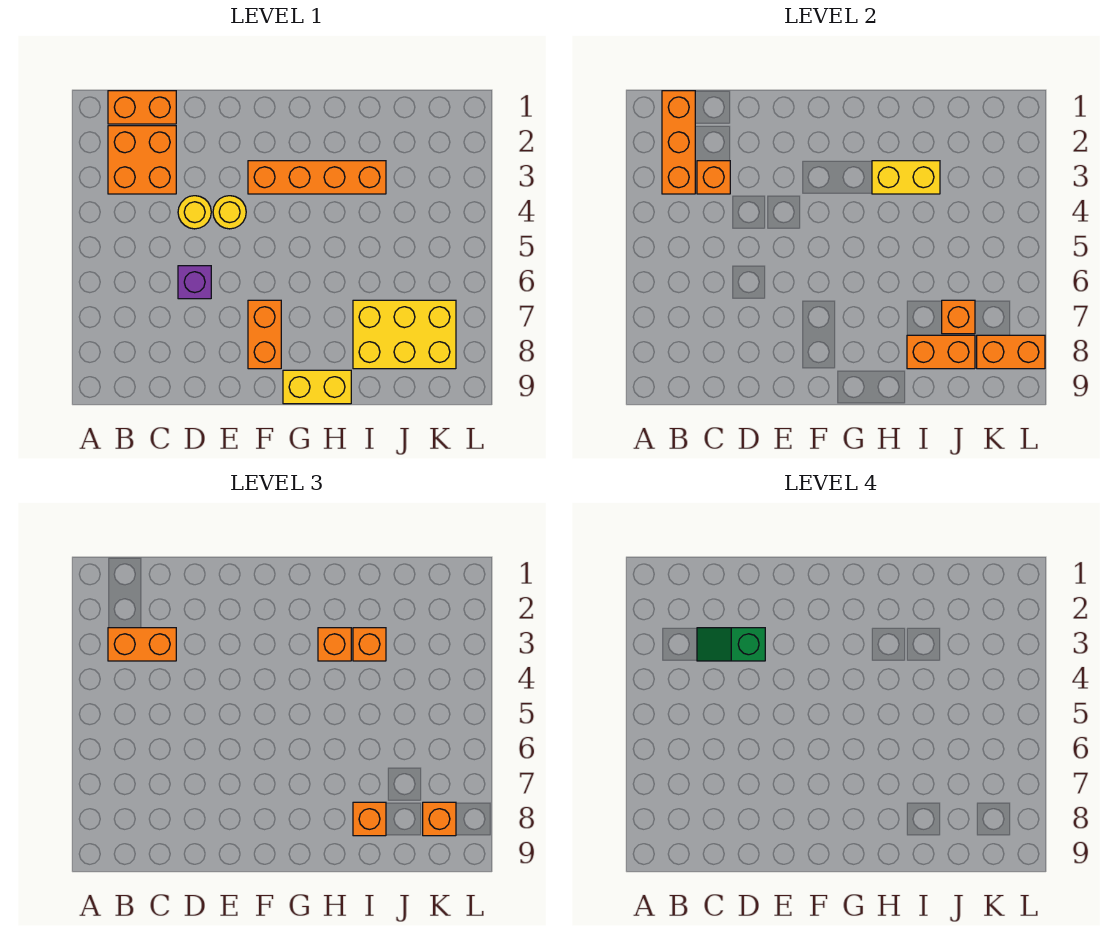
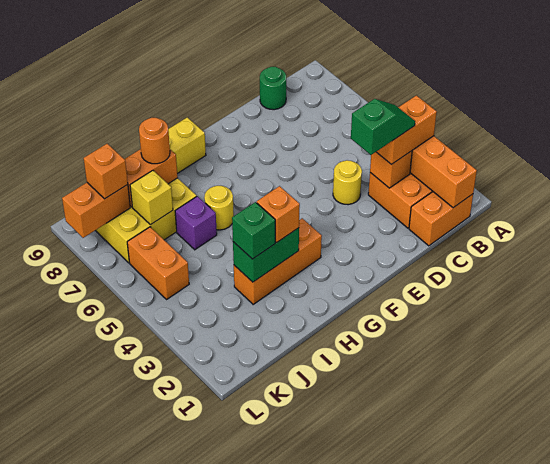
none -> green 1x1 round brick [260,67,286,110]
purple 1x1 brick [178,266,211,299] -> purple 1x1 brick moved to [175,196,217,250]
yellow 1x1 round brick [213,196,246,229] -> yellow 1x1 round brick moved to [204,186,234,230]
orange 1x4 brick [248,161,386,194] -> orange 1x3 brick [234,218,322,304]
orange 1x2 brick [248,300,281,369] -> orange 1x2 brick moved to [127,227,189,299]
yellow 1x2 brick [872,161,940,194] -> green 1x2 brick [233,228,299,282]
orange 1x1 brick [353,628,386,661] -> green 1x1 brick [232,202,275,259]
orange 1x1 brick [353,802,386,836] -> orange 1x1 round brick [139,118,170,164]
orange 1x1 brick [942,300,975,334] -> yellow 1x1 brick [130,171,173,225]

